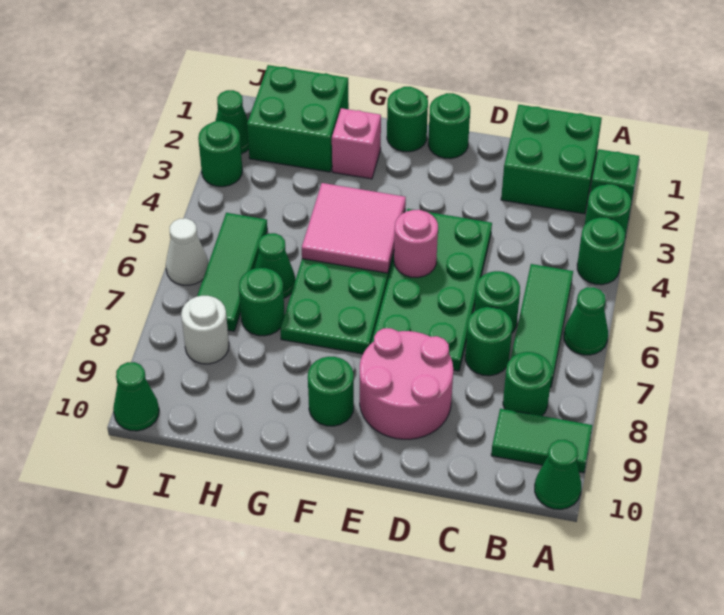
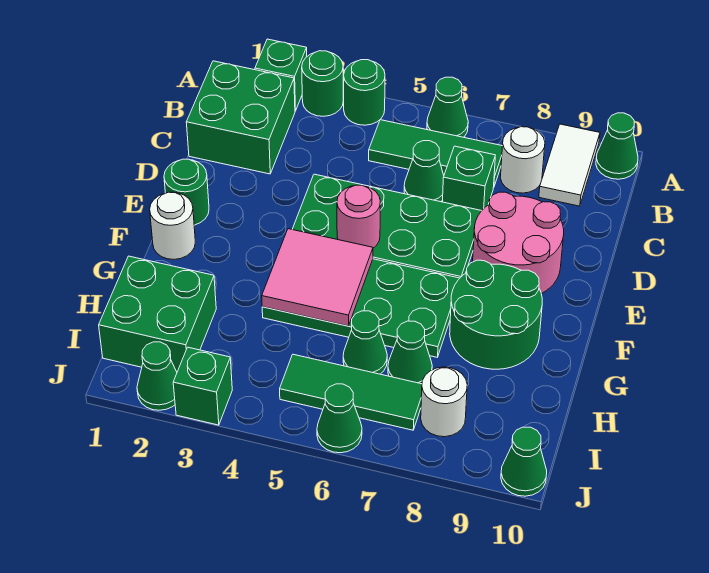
green 1x2 tile [491,409,592,473] -> white 1x2 tile [539,124,600,206]
green 1x1 round brick [503,352,552,416] -> white 1x1 round brick [500,127,545,193]
green 1x1 round brick [474,271,520,333] -> green 1x1 cone [404,141,444,202]
green 1x1 round brick [465,307,512,376] -> green 1x1 brick [443,146,495,211]
green 1x1 round brick [387,87,428,152] -> white 1x1 round brick [150,192,195,259]
green 1x1 round brick [308,357,354,426] -> green 2x2 round brick [450,260,542,369]
pink 1x1 brick [332,108,381,179] -> none
green 1x1 round brick [239,268,285,336] -> green 1x1 cone [388,321,432,384]
green 1x1 round brick [198,121,242,187] -> green 1x1 brick [173,347,232,425]
white 1x1 cone [166,218,208,285] -> green 1x1 cone [317,384,362,453]

